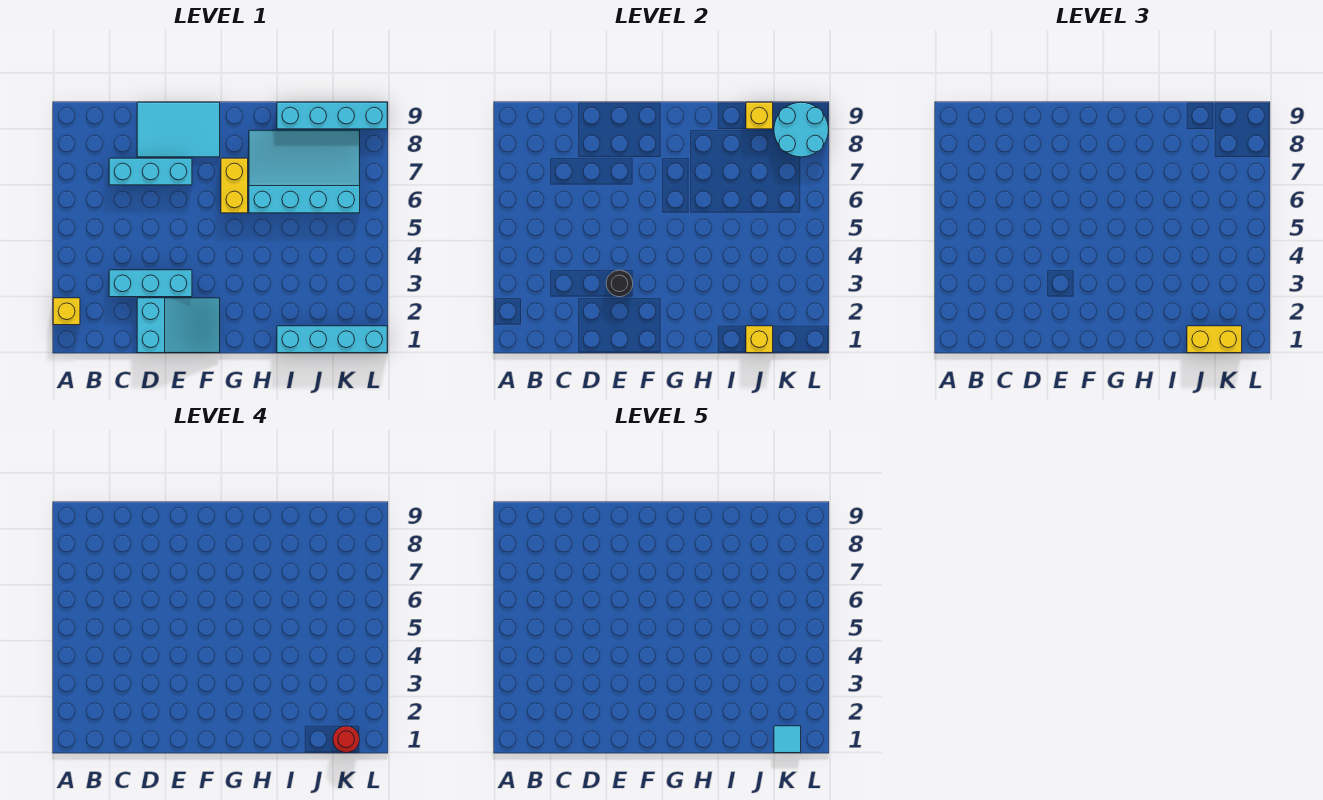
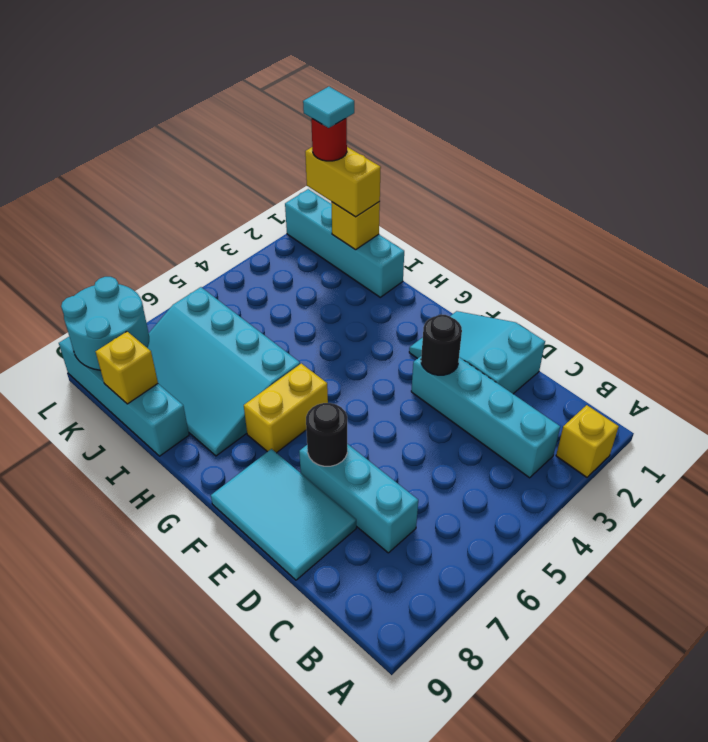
cyan 1x3 brick [109,270,192,297] -> cyan 1x4 brick [411,356,560,478]
none -> black 1x1 round brick [306,403,347,466]

